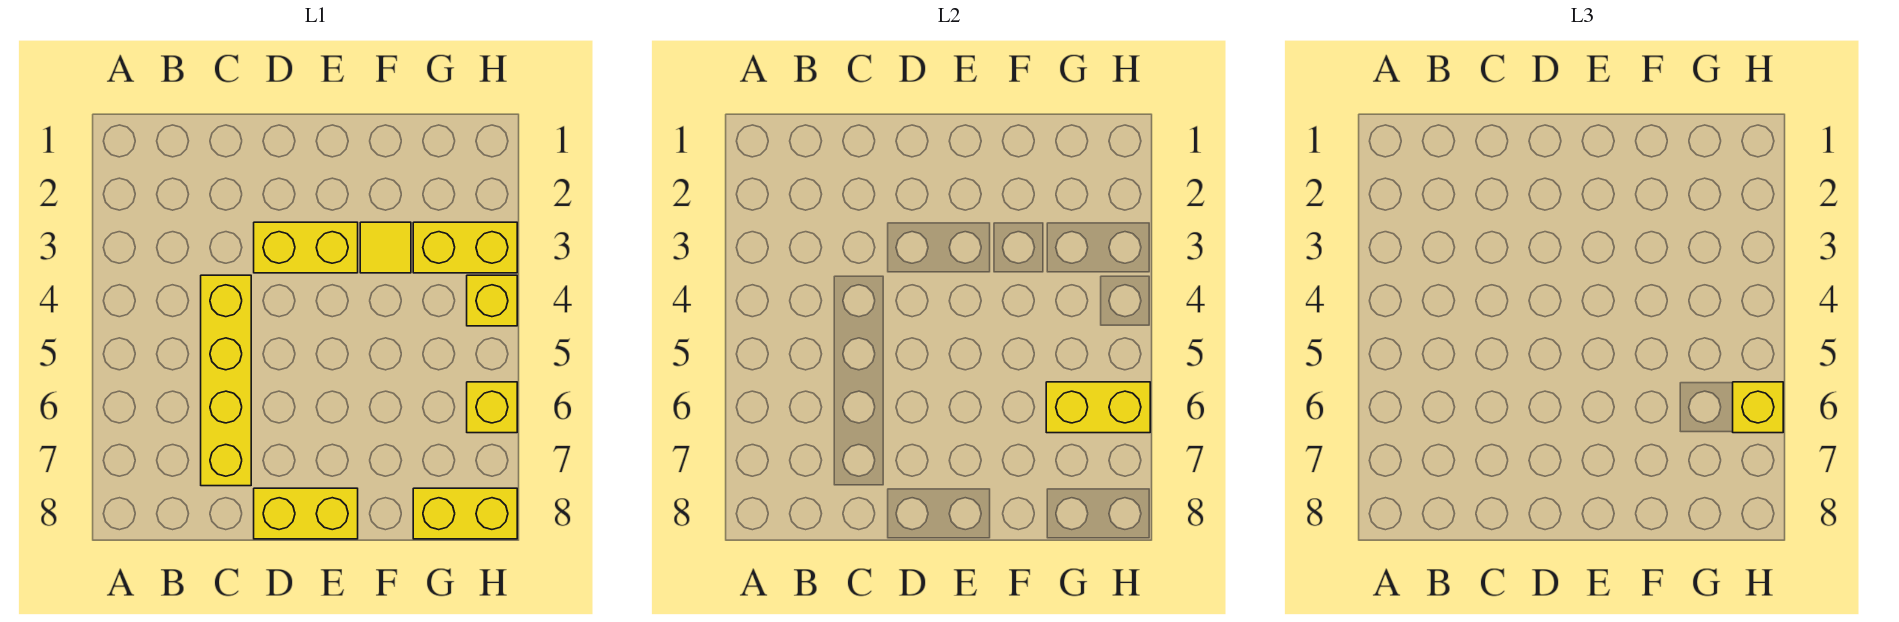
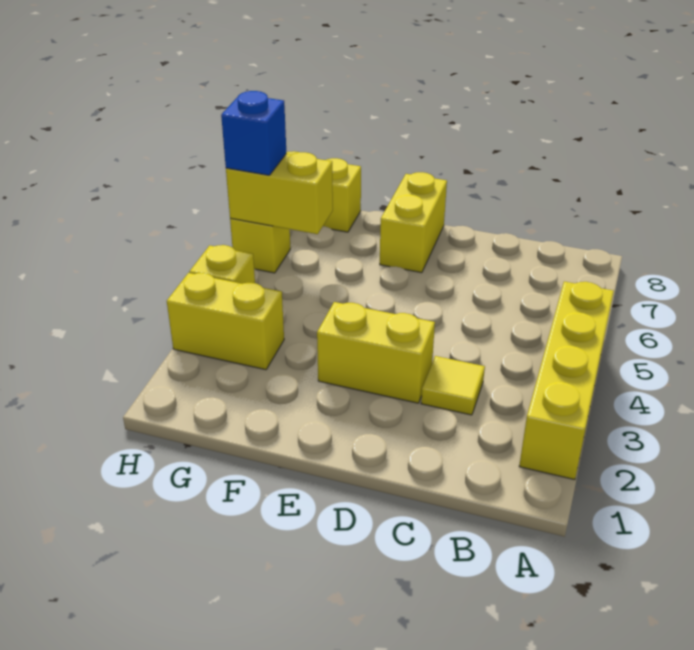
yellow 1x4 brick [201,275,251,486] -> yellow 1x4 brick moved to [519,281,614,480]
yellow 1x2 brick [254,488,358,539] -> yellow 1x2 brick turned to [380,172,447,273]
yellow 1x1 tile [360,222,411,273] -> yellow 1x1 tile moved to [421,356,485,415]
yellow 1x1 brick [1733,382,1783,433] -> blue 1x1 brick [221,91,286,175]

